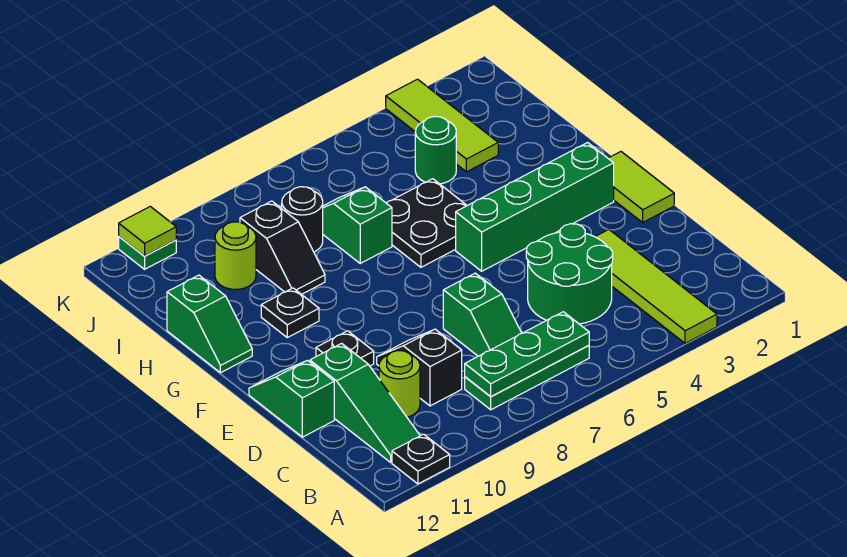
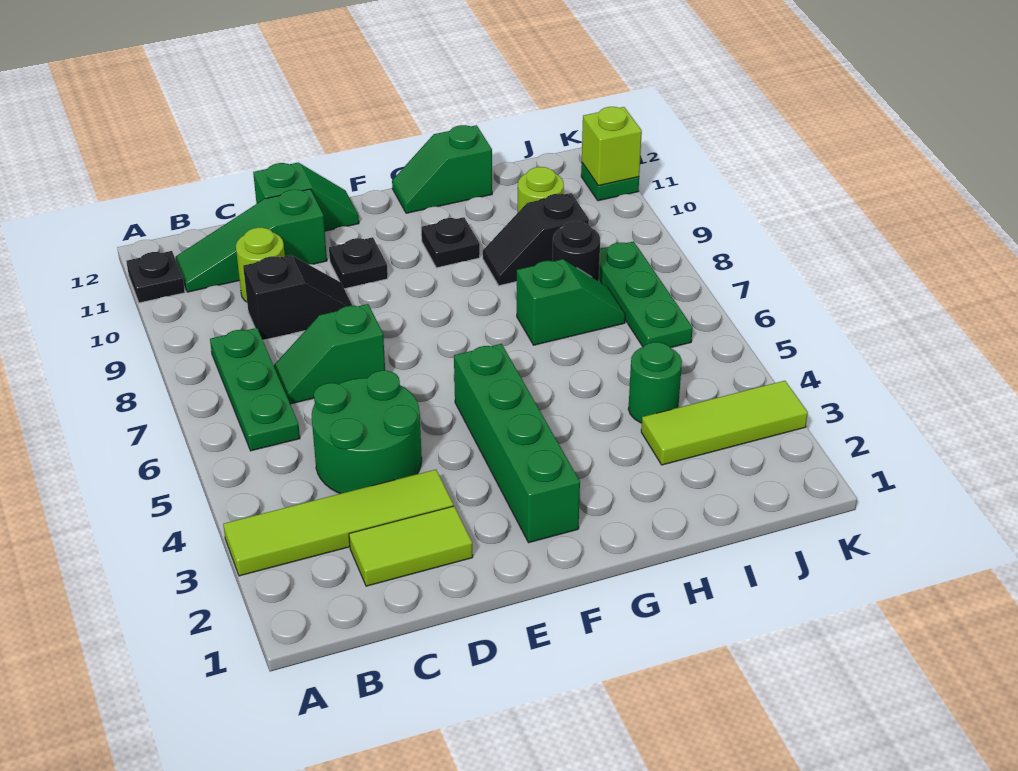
green 1x3 plate [465,312,589,397] -> green 1x3 plate moved to [599,241,693,348]
lime 1x2 tile [608,152,674,222] -> lime 1x2 tile moved to [349,506,473,586]
black 2x2 plate [387,179,467,267] -> none
lime 1x1 tile [119,206,176,256] -> lime 1x1 brick [582,107,642,186]

